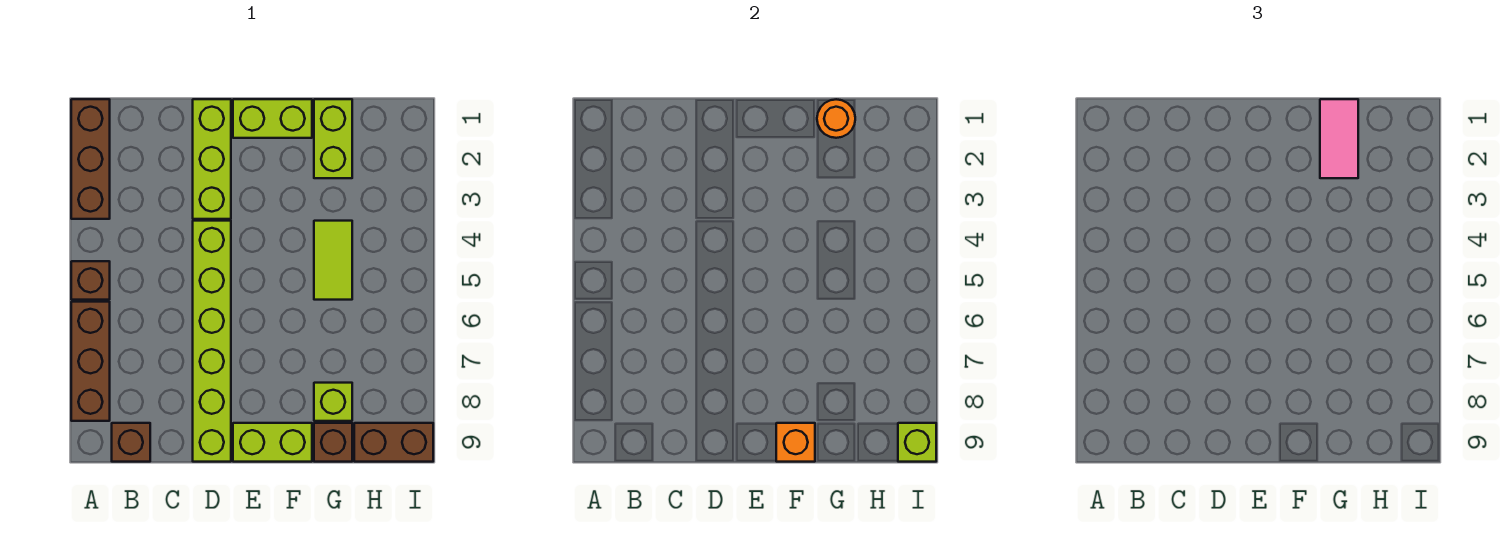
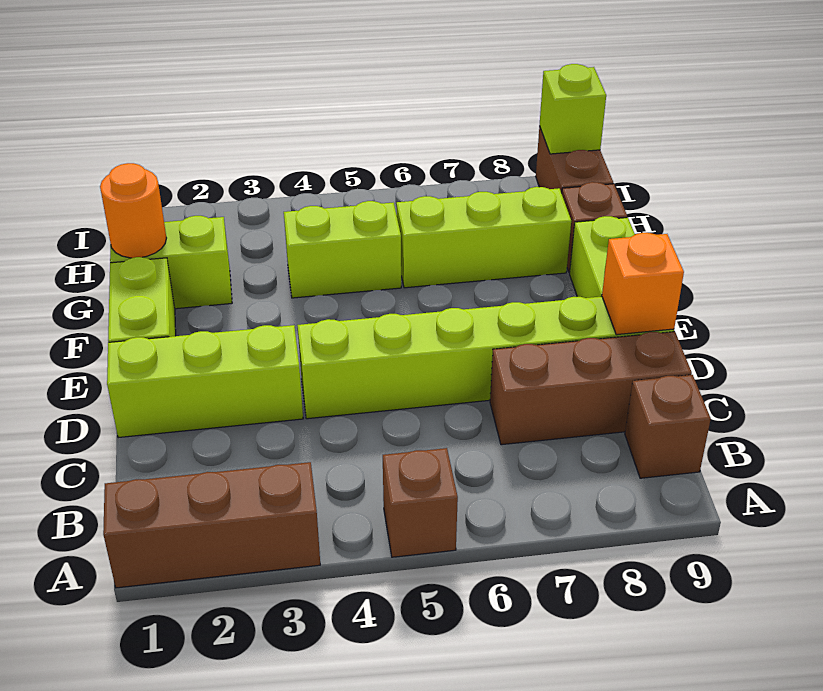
brown 1x3 brick [71,302,110,421] -> brown 1x3 brick moved to [490,332,692,445]
orange 1x1 brick [776,423,815,462] -> orange 1x1 brick moved to [602,233,684,335]
pink 1x2 tile [1320,99,1358,178] -> none
lime 1x2 tile [314,221,352,300] -> lime 1x2 brick [284,201,401,298]
lime 1x1 brick [314,383,352,421] -> lime 1x3 brick [396,187,571,288]

